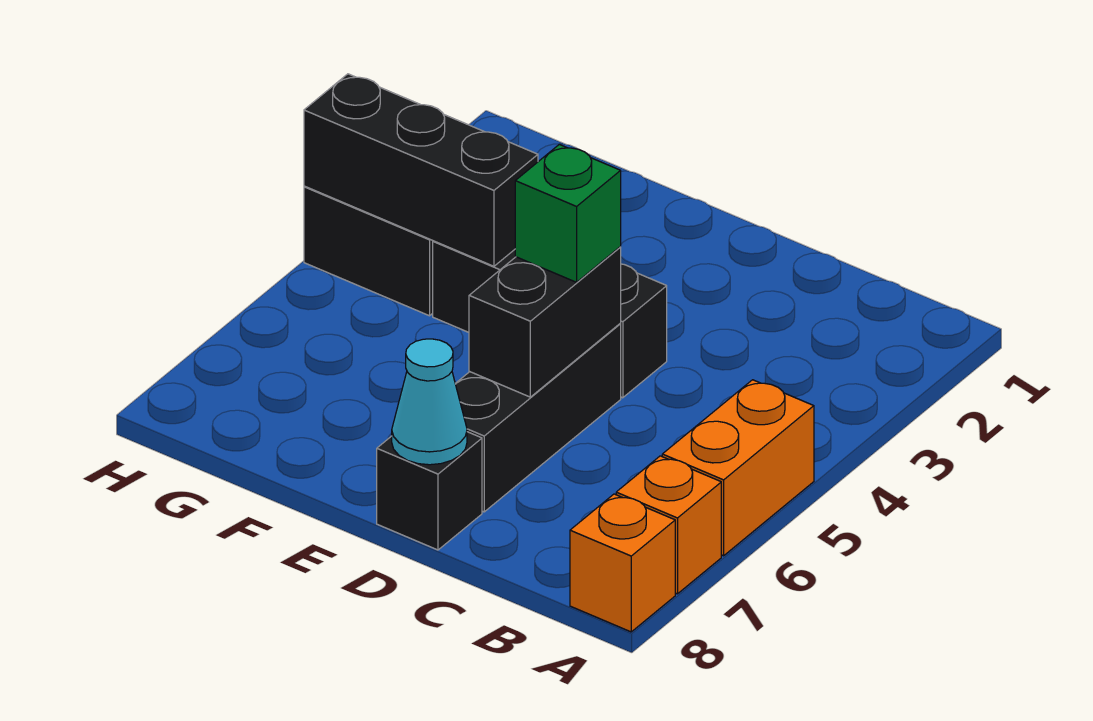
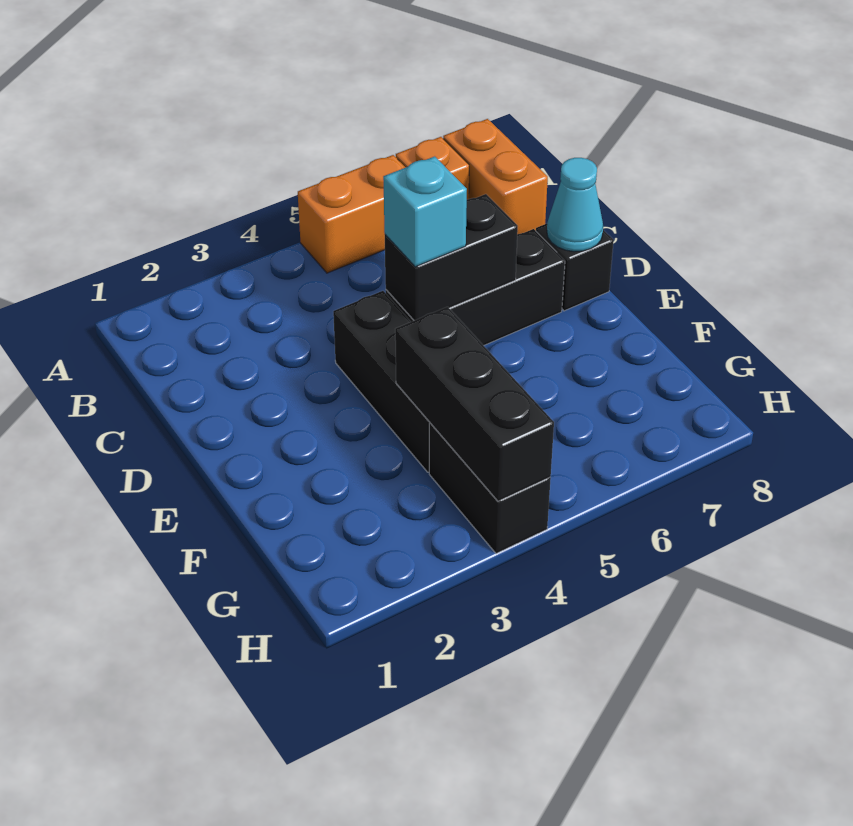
orange 1x1 brick [570,494,675,632] -> orange 1x2 brick [443,119,548,234]
green 1x1 brick [515,144,621,282] -> cyan 1x1 brick [383,156,467,267]

